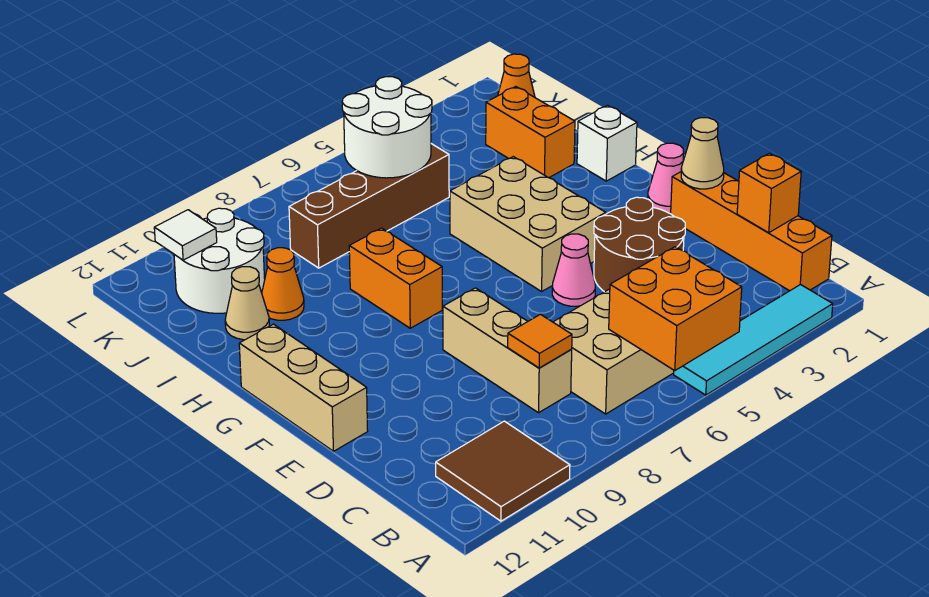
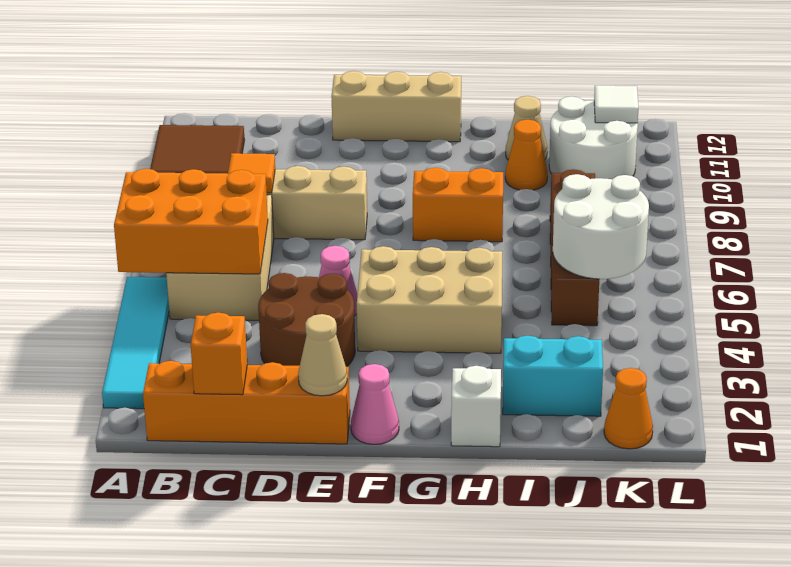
orange 2x2 brick [609,247,742,371] -> orange 2x3 brick [114,169,268,274]
orange 1x2 brick [486,87,575,178] -> cyan 1x2 brick [503,336,603,416]

